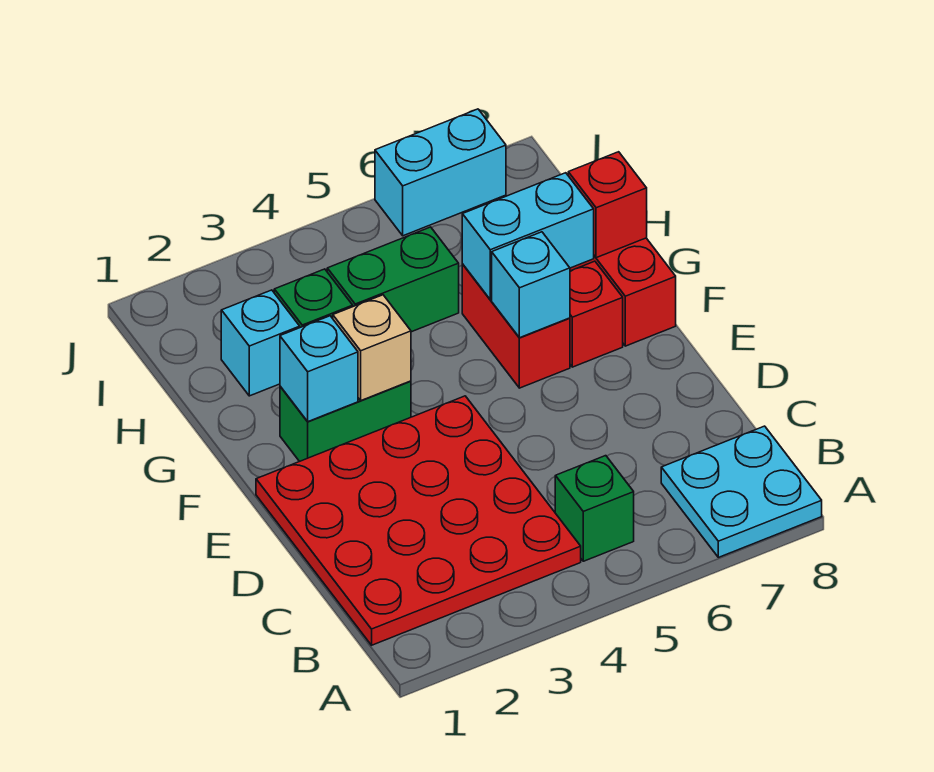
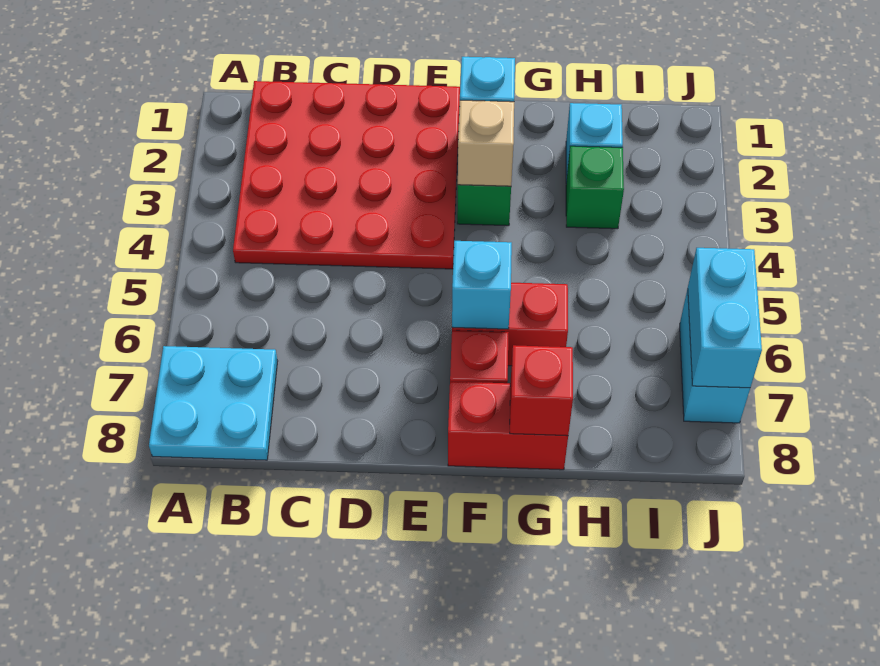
green 1x1 brick [555,456,634,561] -> none
cyan 1x2 brick [462,173,594,300] -> cyan 1x2 brick moved to [688,248,762,388]
green 1x2 brick [327,227,459,332] -> none

